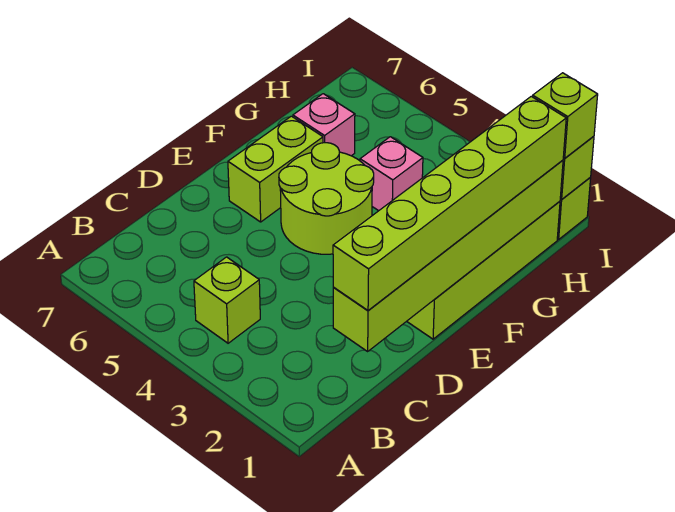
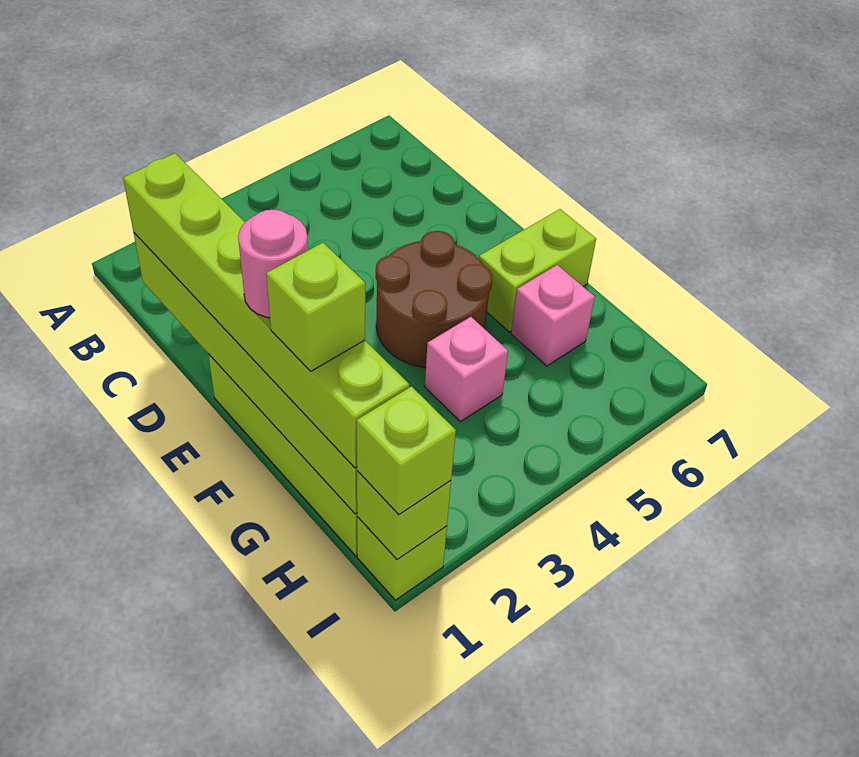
lime 1x1 brick [194,257,260,343] -> lime 1x1 brick moved to [266,243,365,371]
lime 2x2 round brick [279,143,374,254] -> brown 2x2 round brick [376,231,492,367]
lime 1x2 brick [228,116,323,222] -> lime 1x2 brick turned to [479,209,596,332]
none -> pink 1x1 round brick [238,210,308,318]

